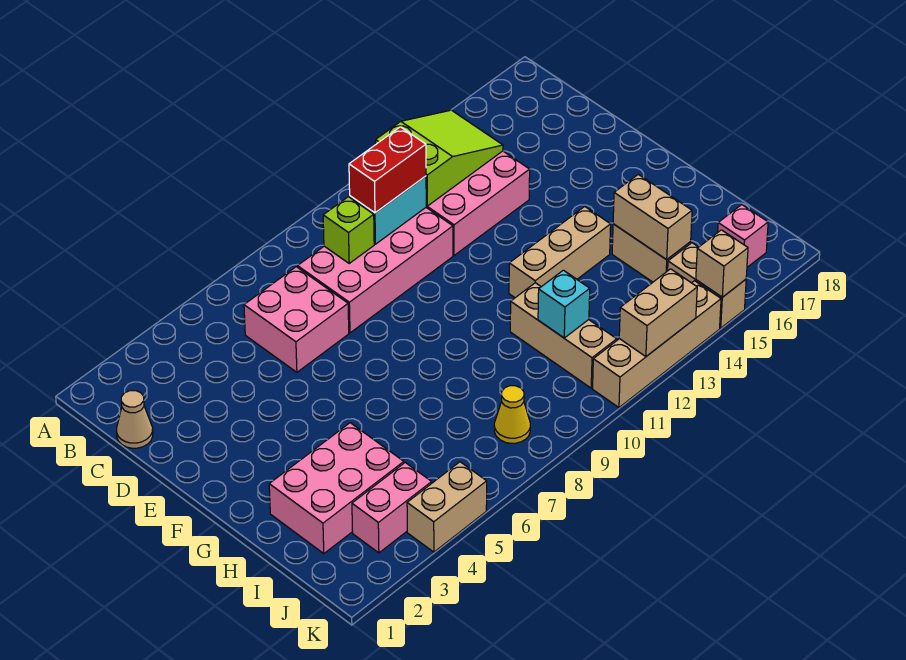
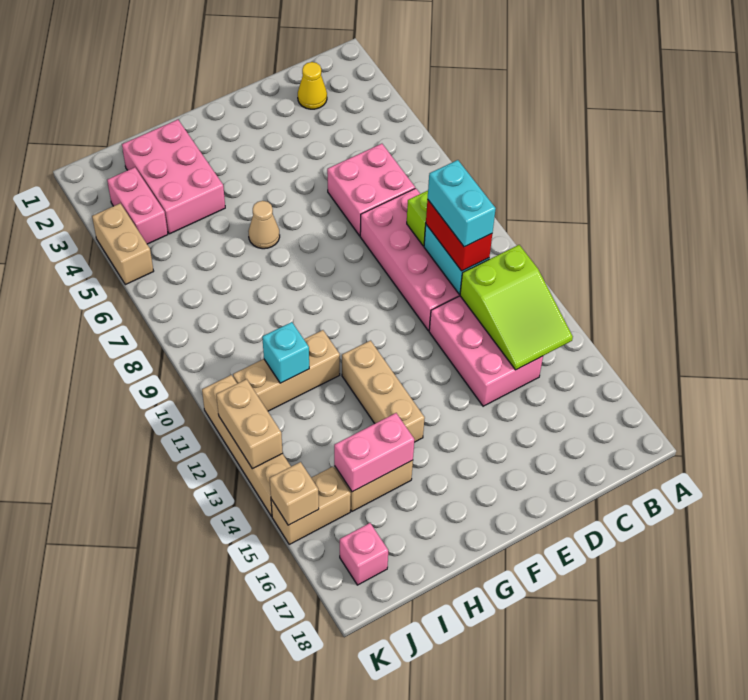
tan 1x1 cone [117,391,153,448] -> tan 1x1 cone moved to [248,201,280,249]
none -> cyan 1x2 brick [428,160,496,247]
tan 1x2 brick [613,174,692,260] -> pink 1x2 brick [334,413,414,492]
yellow 1x1 cone [494,386,530,443] -> yellow 1x1 cone moved to [298,62,327,109]

